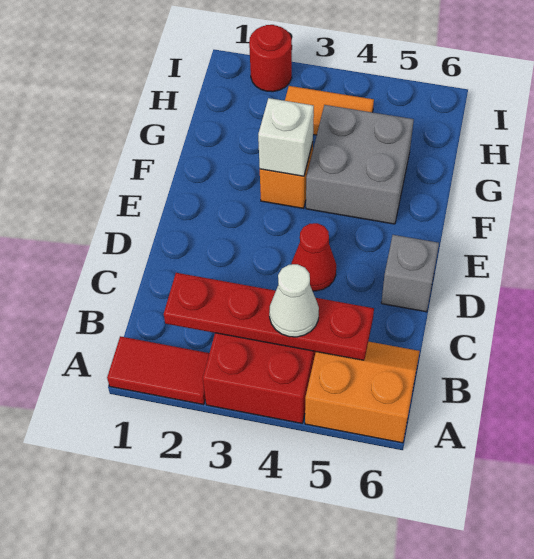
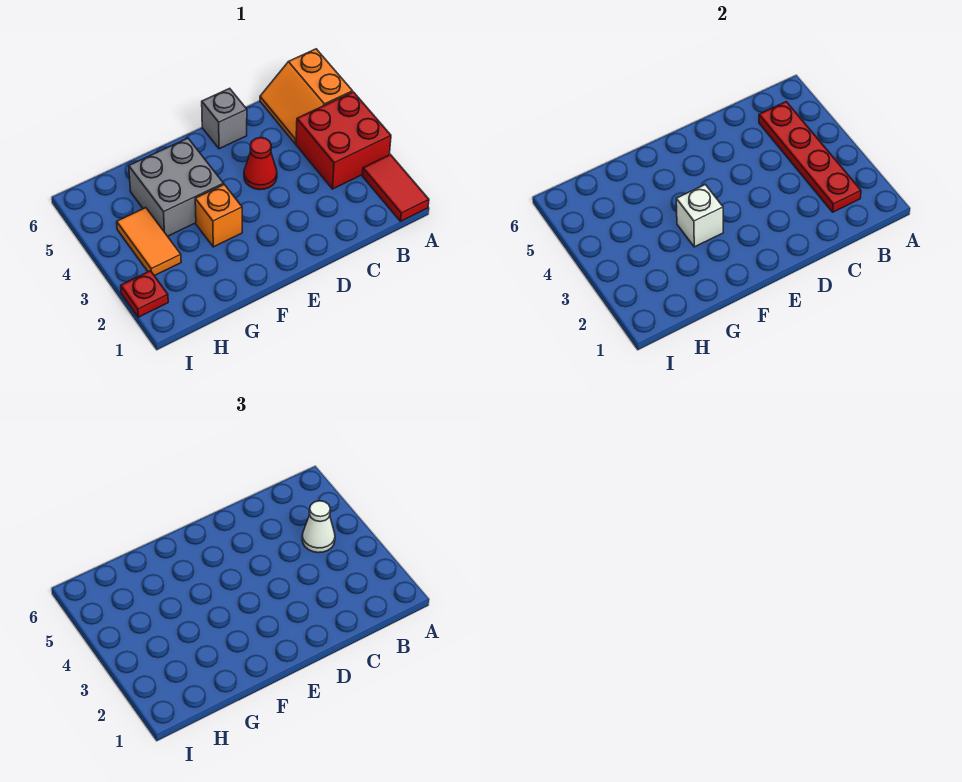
red 1x1 round brick [249,25,292,92] -> red 1x1 plate [121,271,168,317]

